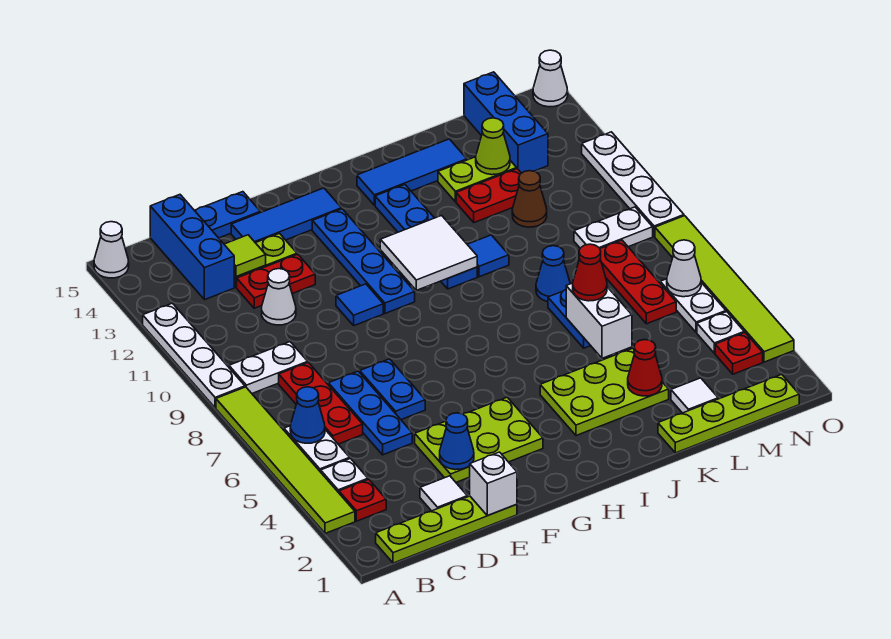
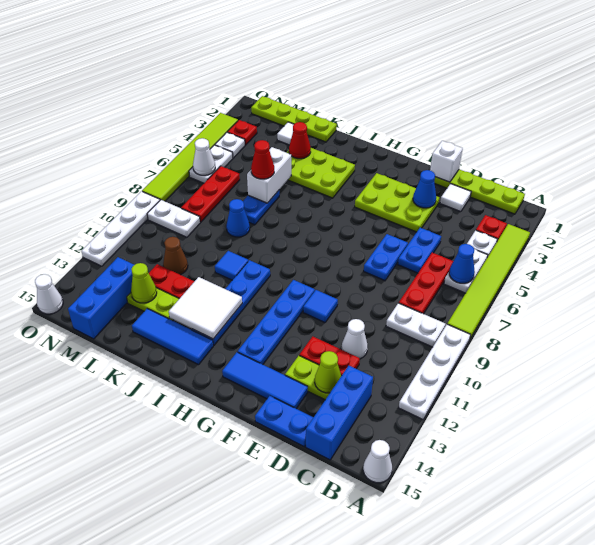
blue 1x3 plate [328,371,412,455] -> blue 1x2 plate [398,228,441,273]
lime 1x1 tile [224,235,266,277] -> lime 1x1 cone [315,351,341,393]
white 2x2 tile [380,216,477,290] -> white 2x2 tile moved to [169,277,242,339]

